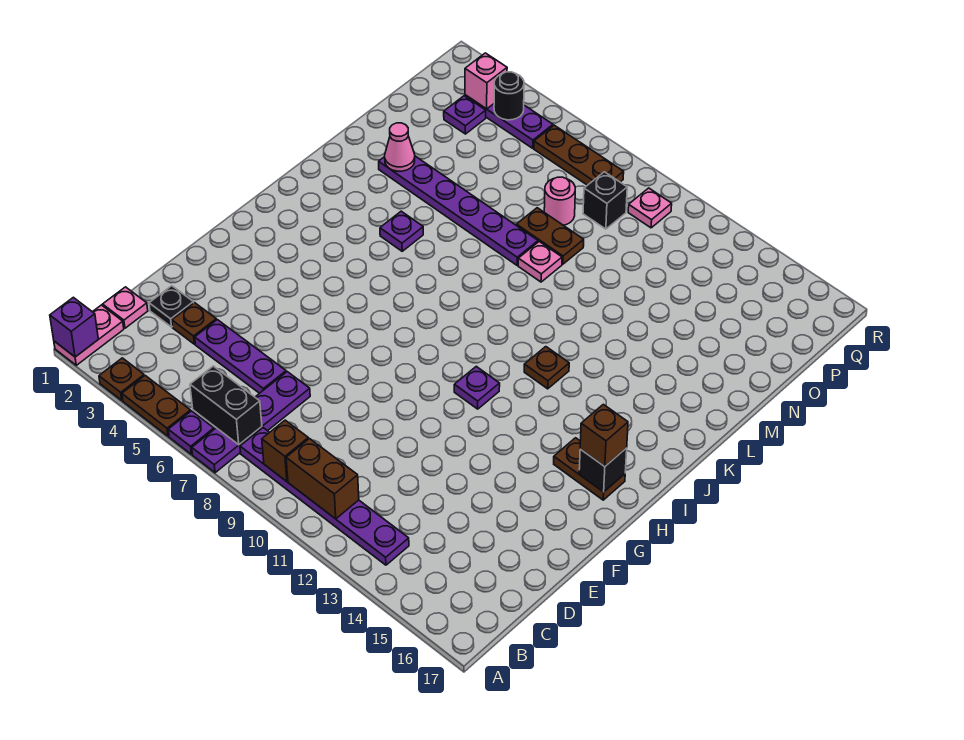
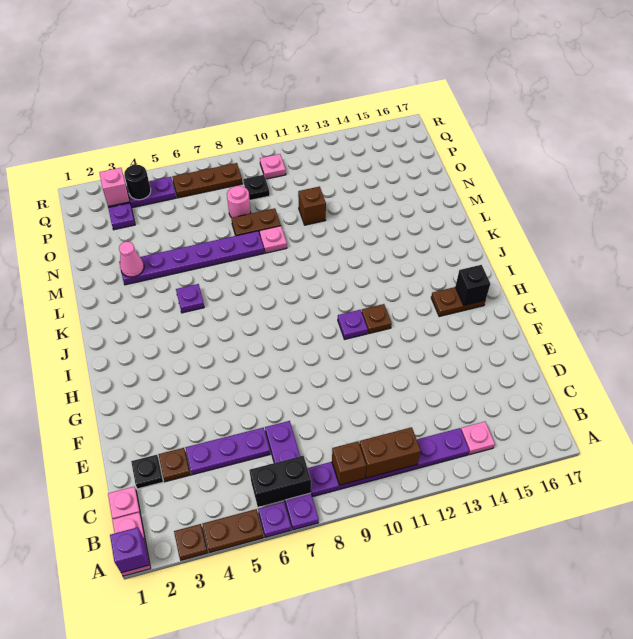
none -> pink 1x1 plate [461,422,495,455]
brown 1x1 brick [580,404,628,466] -> brown 1x1 brick moved to [298,187,326,225]
brown 1x1 plate [524,347,569,389] -> brown 1x1 plate moved to [362,304,392,334]
black 1x1 brick [583,172,627,229] -> black 1x1 plate [243,175,270,200]

